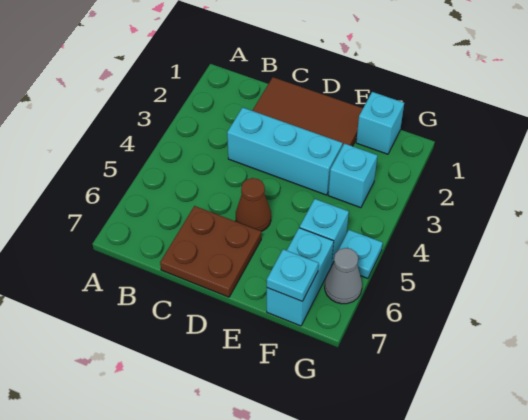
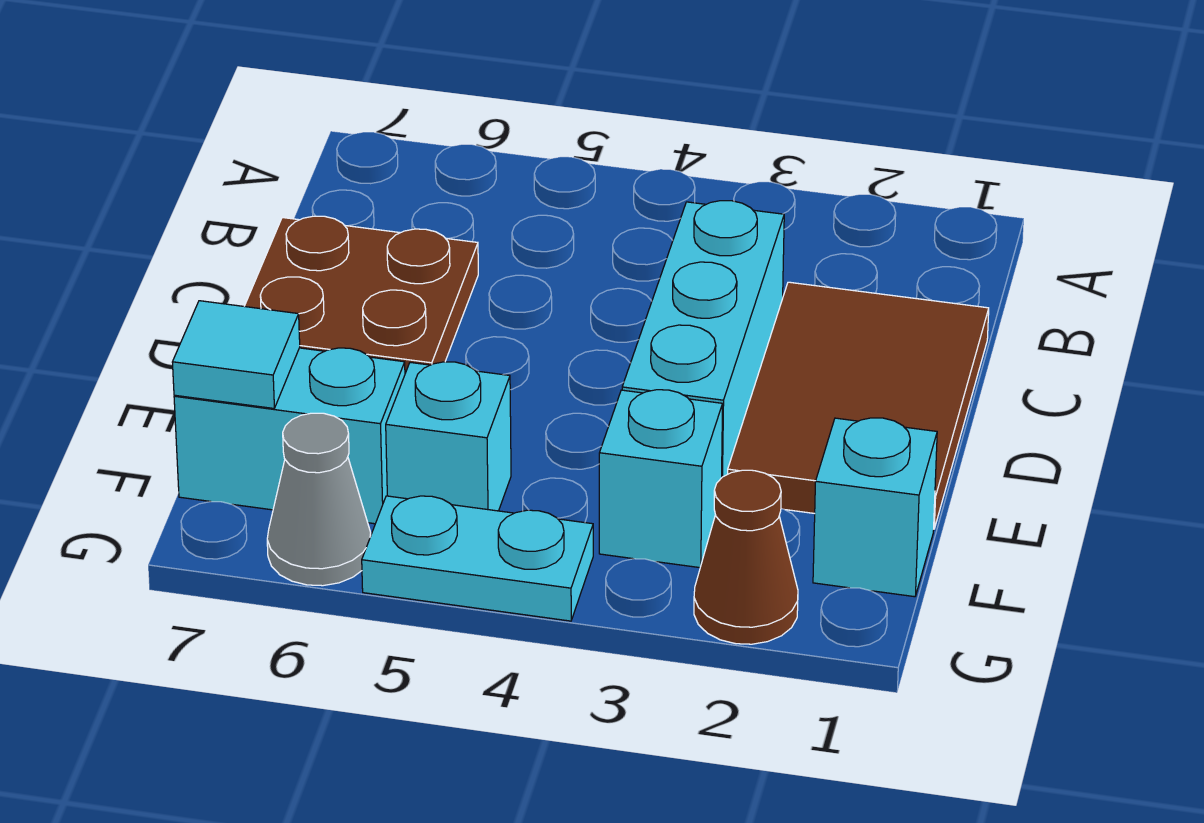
brown 1x1 cone [236,178,271,232] -> brown 1x1 cone moved to [694,470,798,644]
cyan 1x1 plate [267,249,319,301] -> cyan 1x1 tile [172,301,300,408]
cyan 1x1 plate [339,230,383,278] -> cyan 1x2 plate [362,496,593,621]

